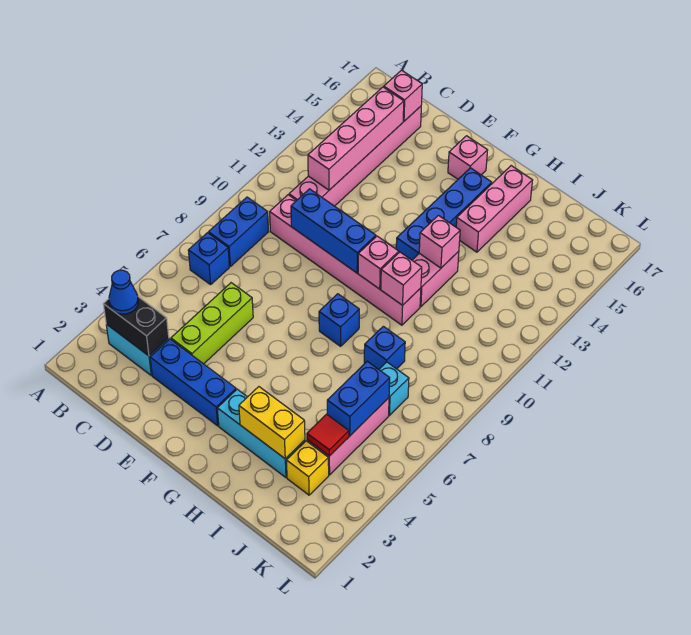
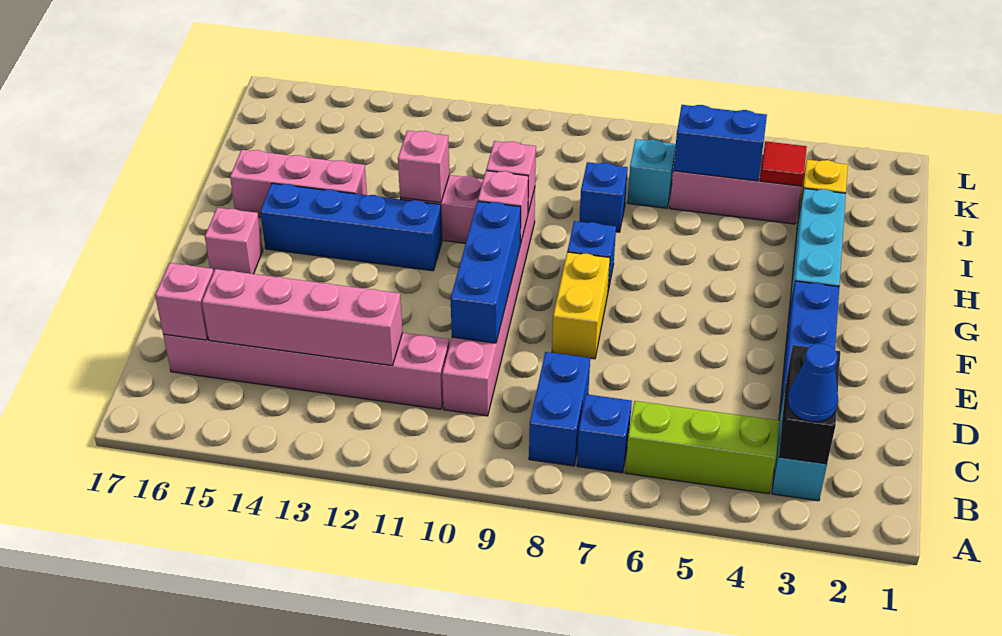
blue 1x2 brick [209,197,268,266] -> blue 1x2 brick turned to [529,352,590,466]
lime 1x3 brick [171,283,253,364] -> lime 1x3 brick moved to [625,401,780,494]
yellow 1x2 brick [239,387,305,459] -> yellow 1x2 brick moved to [552,252,610,359]

